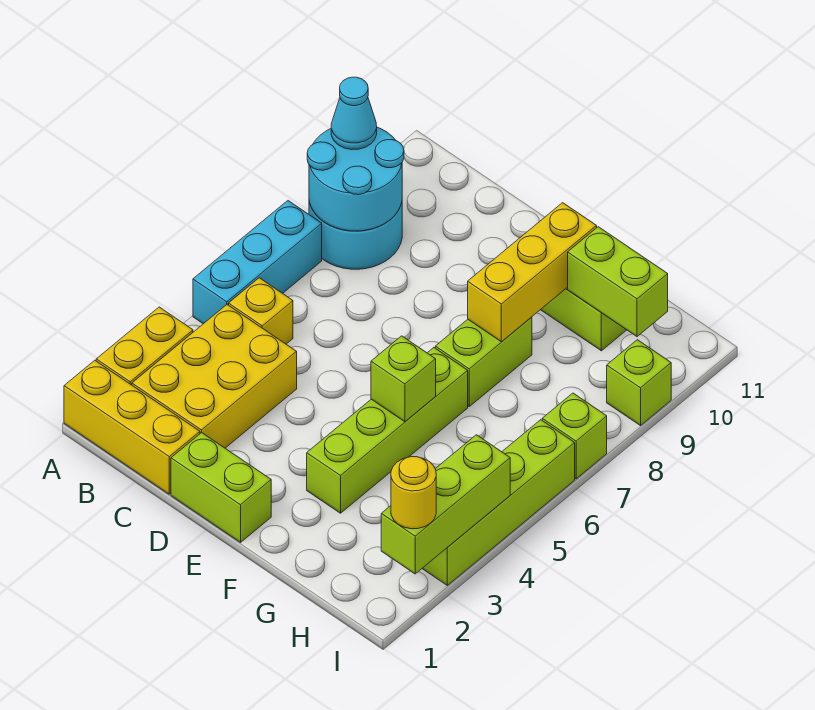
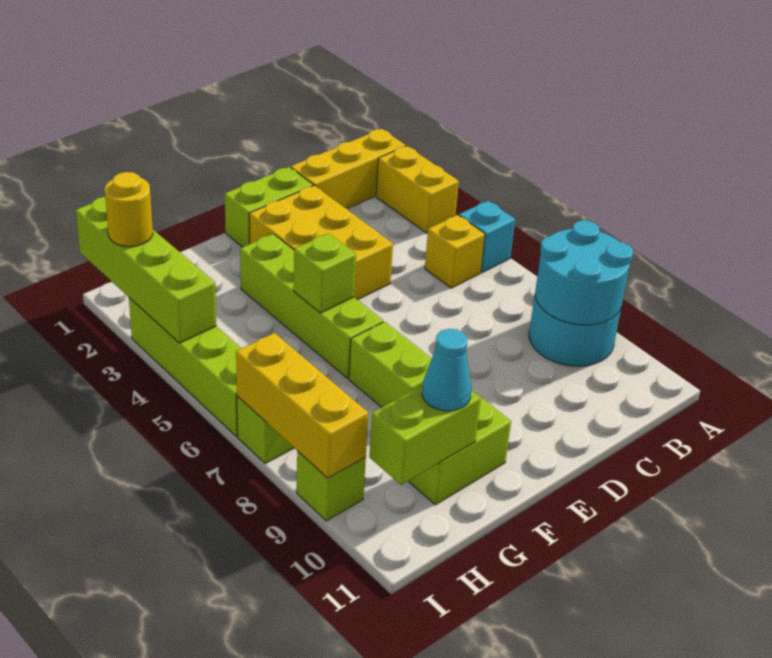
cyan 1x3 brick [193,201,322,324] -> cyan 1x1 brick [459,201,515,273]
cyan 1x1 cone [331,77,377,150] -> cyan 1x1 cone moved to [422,329,471,411]
yellow 2x3 brick [132,305,297,448] -> yellow 2x3 brick moved to [249,185,393,300]
yellow 1x3 brick [468,203,597,342] -> yellow 1x3 brick moved to [236,333,368,478]
lime 1x3 brick [381,435,510,574] -> lime 1x4 brick [76,197,216,343]

